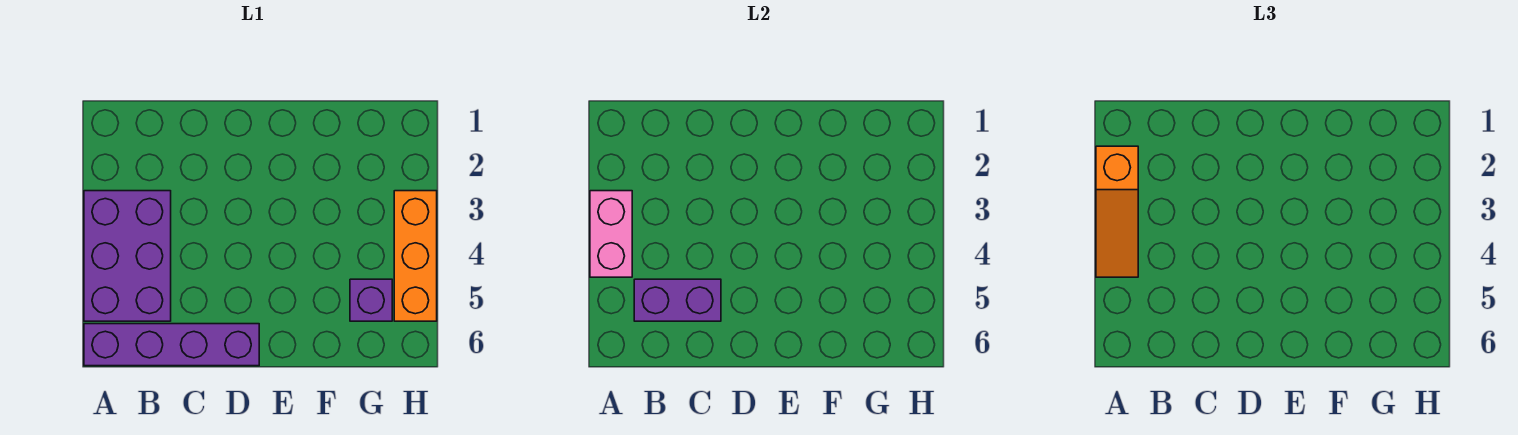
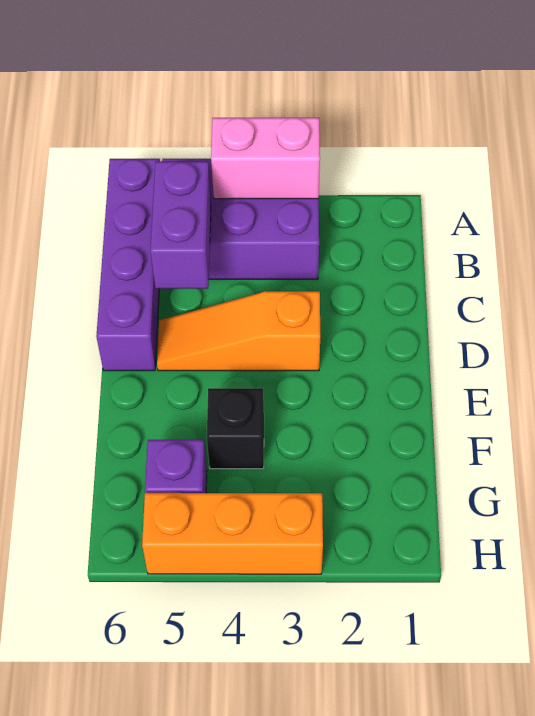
orange 1x3 slope [1096,146,1138,277] -> orange 1x3 slope moved to [157,291,320,371]
none -> black 1x1 brick [207,388,264,469]

